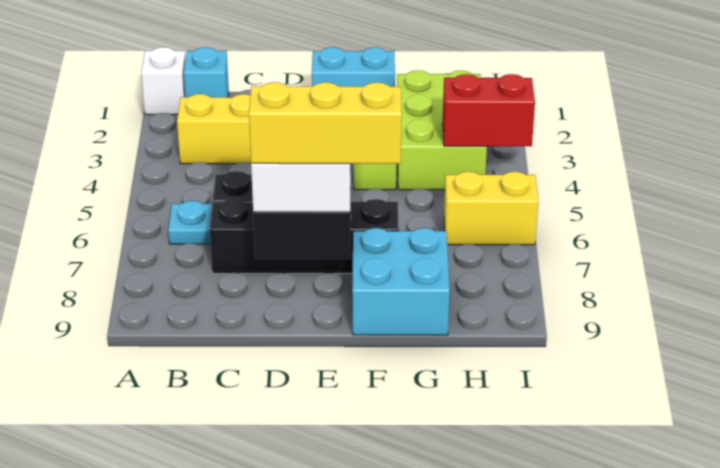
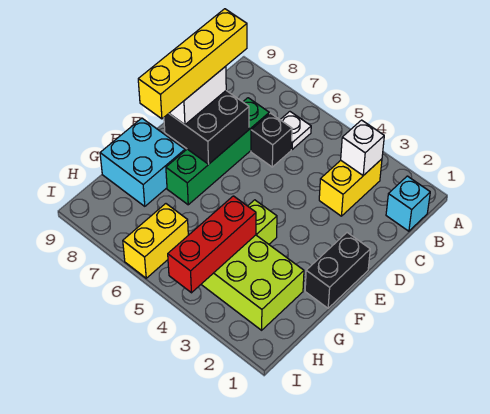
white 1x1 brick [141,47,185,115] -> white 1x1 brick moved to [341,120,384,176]
cyan 1x1 plate [168,201,212,244] -> white 1x1 plate [280,112,311,149]
black 1x4 brick [210,199,399,273] -> green 1x4 brick [166,98,269,205]
yellow 1x3 brick [249,82,402,164] -> yellow 1x4 brick [138,9,247,119]
cyan 1x2 brick [312,47,395,87] -> black 1x2 brick [305,233,370,308]
red 1x2 brick [443,74,535,146] -> red 1x3 brick [168,196,256,293]

